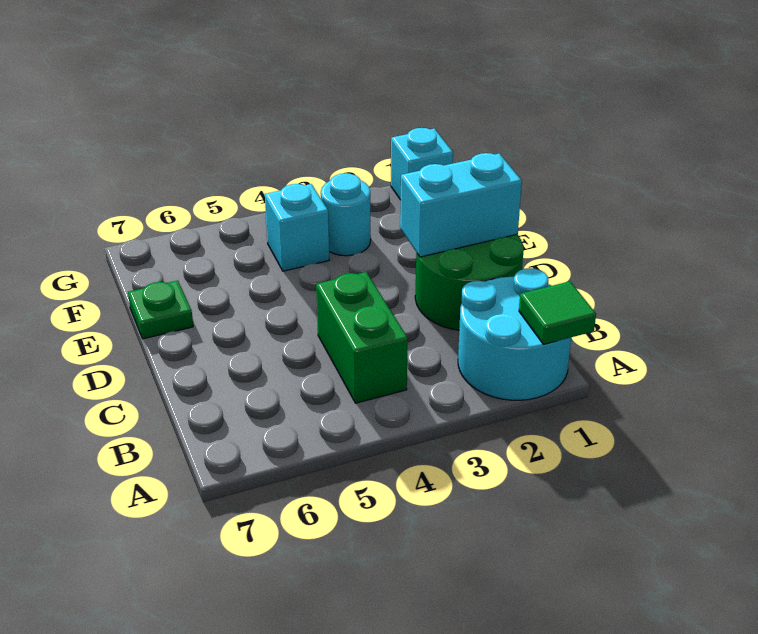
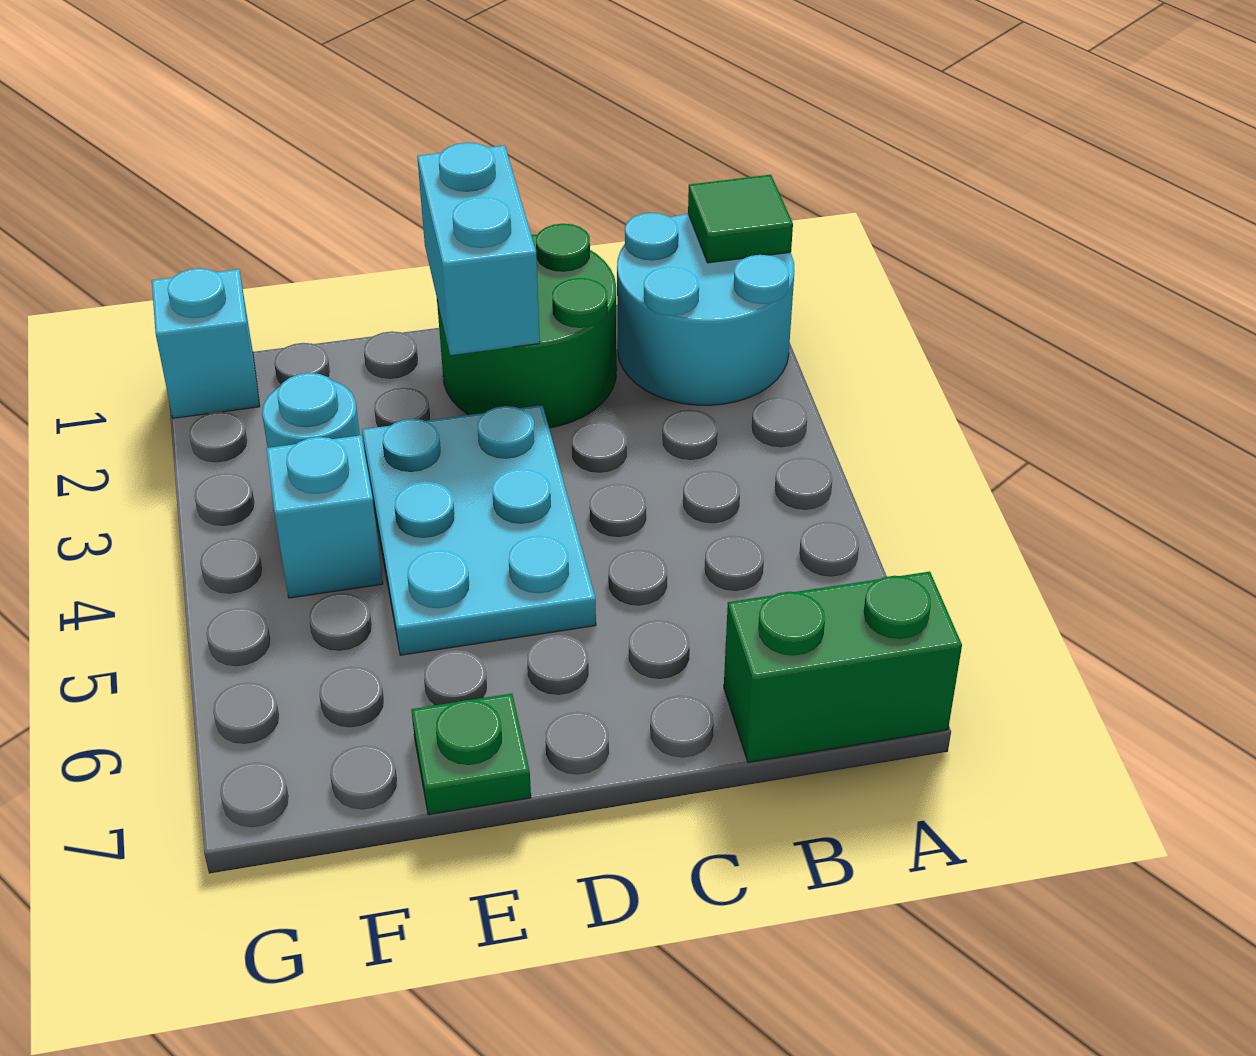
green 1x2 brick [316,272,408,403] -> green 1x2 brick moved to [724,572,962,762]
none -> cyan 2x3 plate [362,405,596,655]

